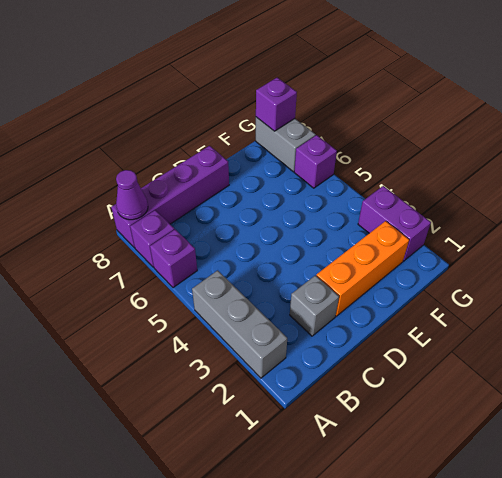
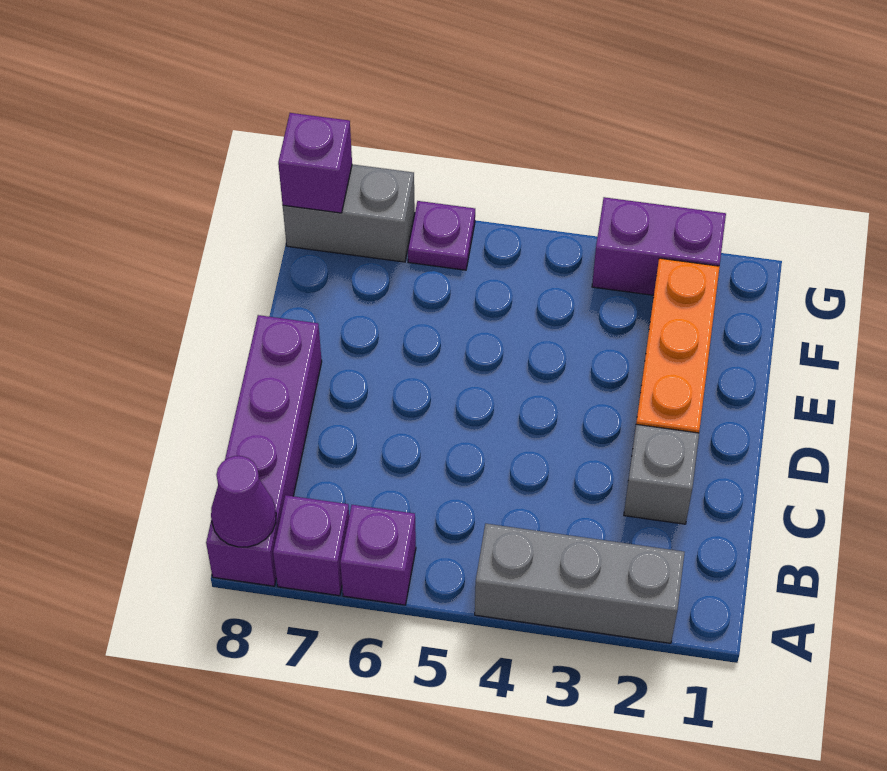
purple 1x1 brick [294,135,337,188] -> purple 1x1 plate [408,201,475,270]

